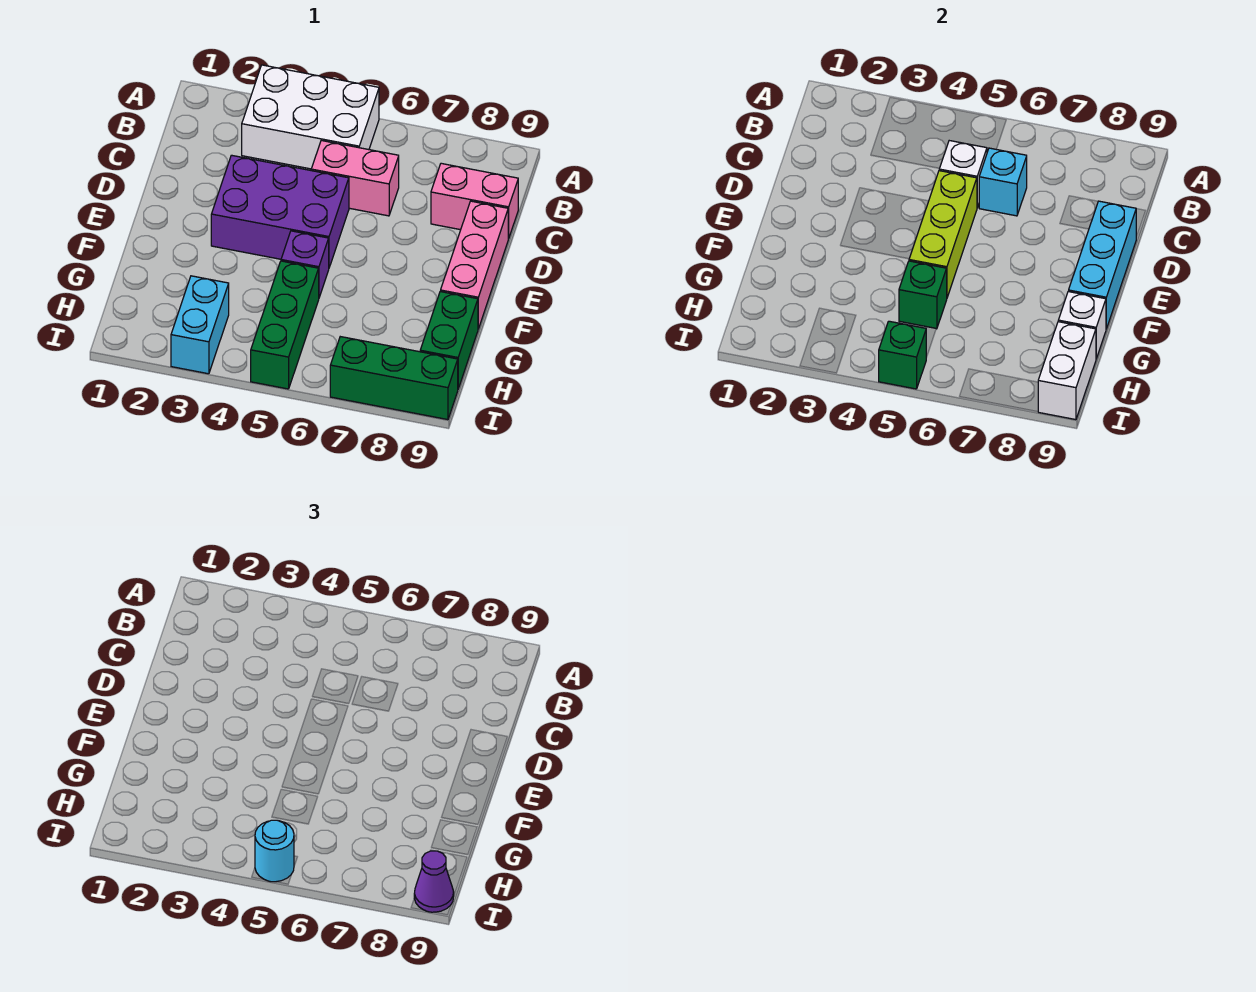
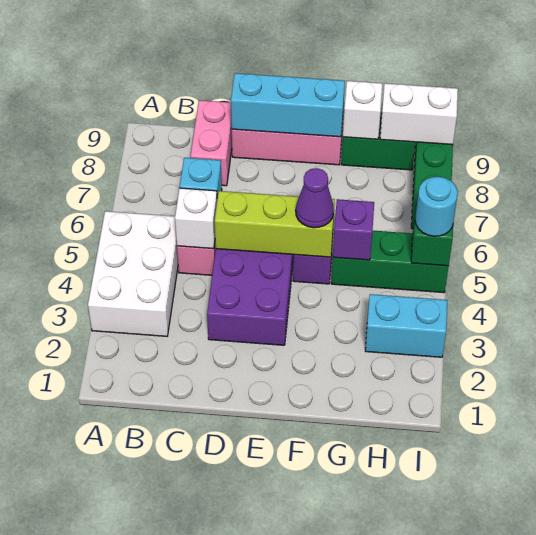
green 1x1 brick [899,261,947,329] -> purple 1x1 brick [333,199,374,260]
purple 1x1 cone [414,851,454,912] -> purple 1x1 cone moved to [296,168,334,228]

